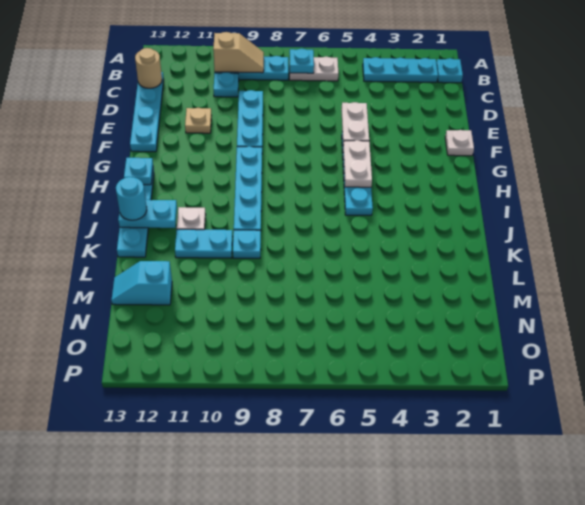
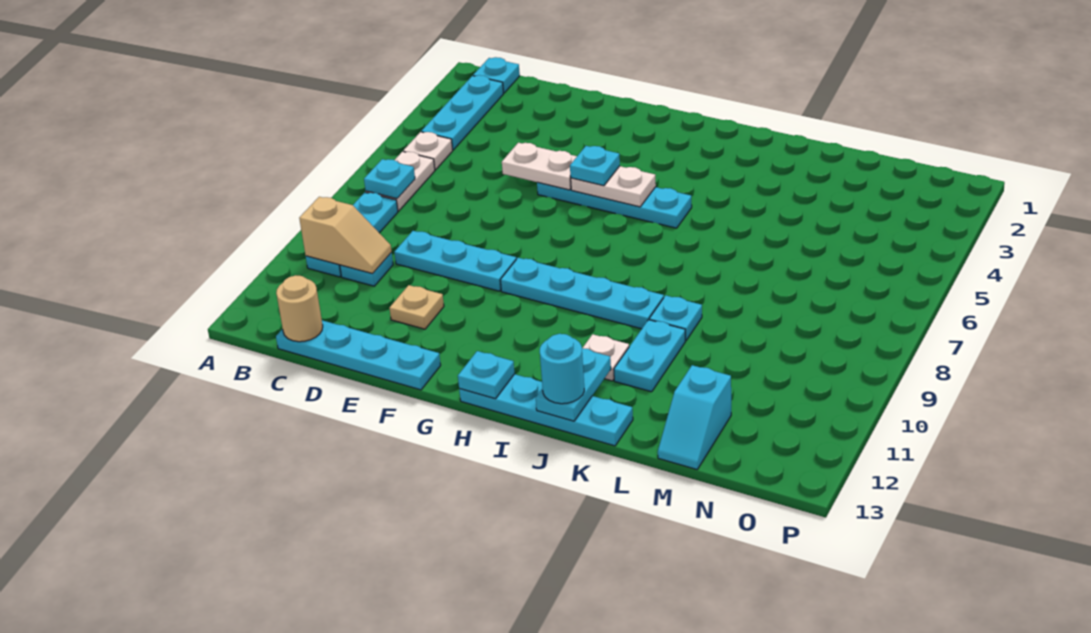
tan 1x2 slope [213,32,264,73] -> tan 1x2 slope turned to [299,197,392,274]
white 1x1 plate [445,130,474,156] -> white 1x1 plate moved to [403,132,453,170]
none -> cyan 1x1 plate [570,146,620,186]

